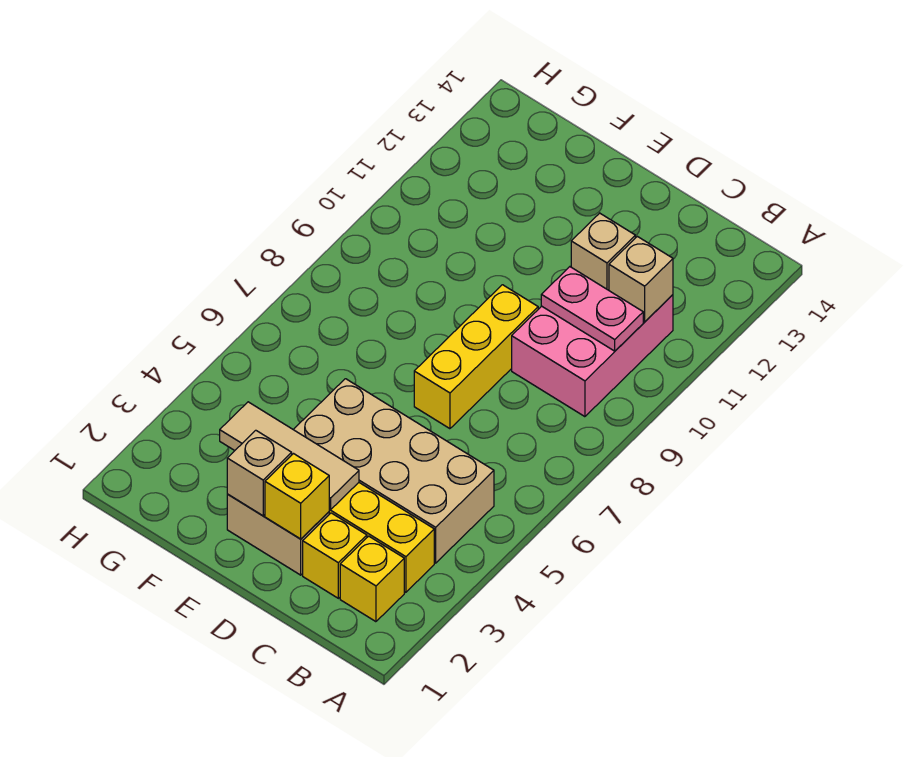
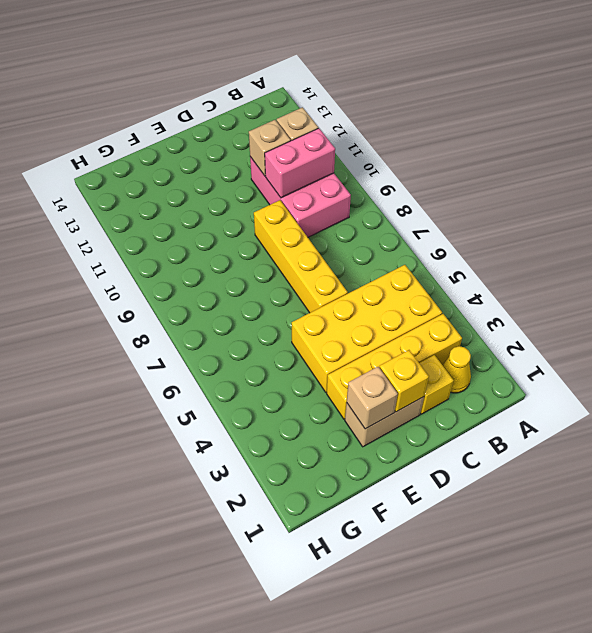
yellow 1x1 brick [340,536,404,622] -> yellow 1x1 cone [443,346,471,393]
tan 2x4 brick [293,379,494,563] -> yellow 2x4 brick [292,265,442,392]
pink 1x2 plate [541,267,643,351] -> pink 1x2 brick [265,128,335,198]
tan 1x3 tile [220,402,359,510] -> none
yellow 1x3 brick [414,285,538,429] -> yellow 1x4 brick [254,200,348,313]

